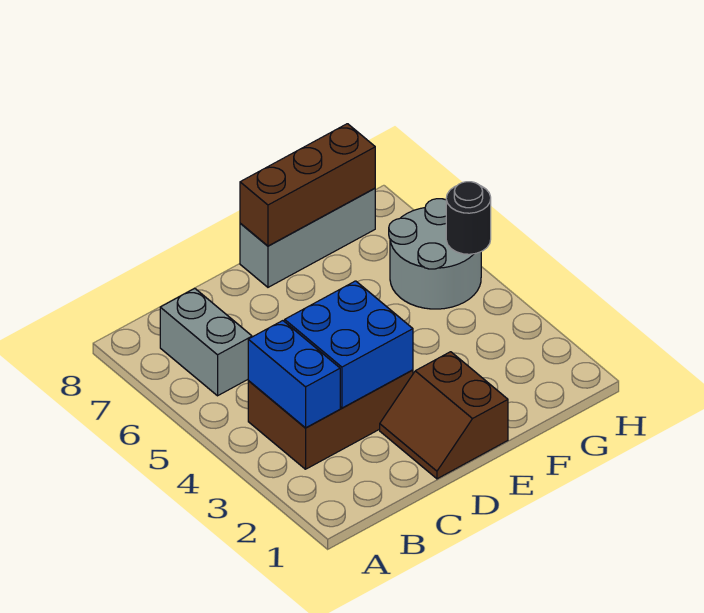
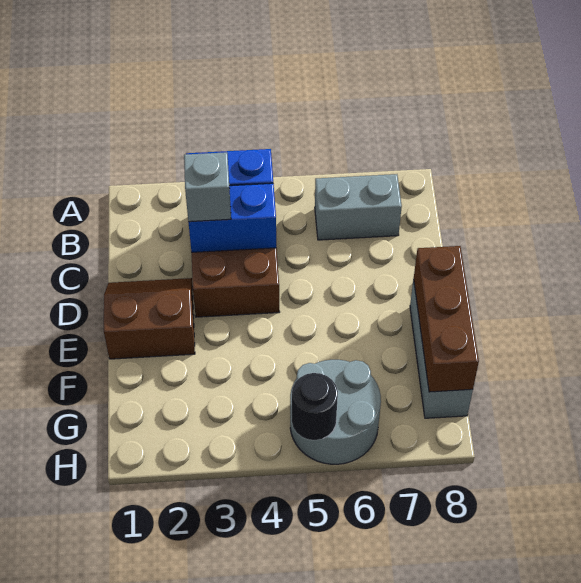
blue 2x2 brick [284,281,413,408] -> blue 1x2 brick [188,183,276,252]
none -> grey 1x1 brick [184,152,231,222]

